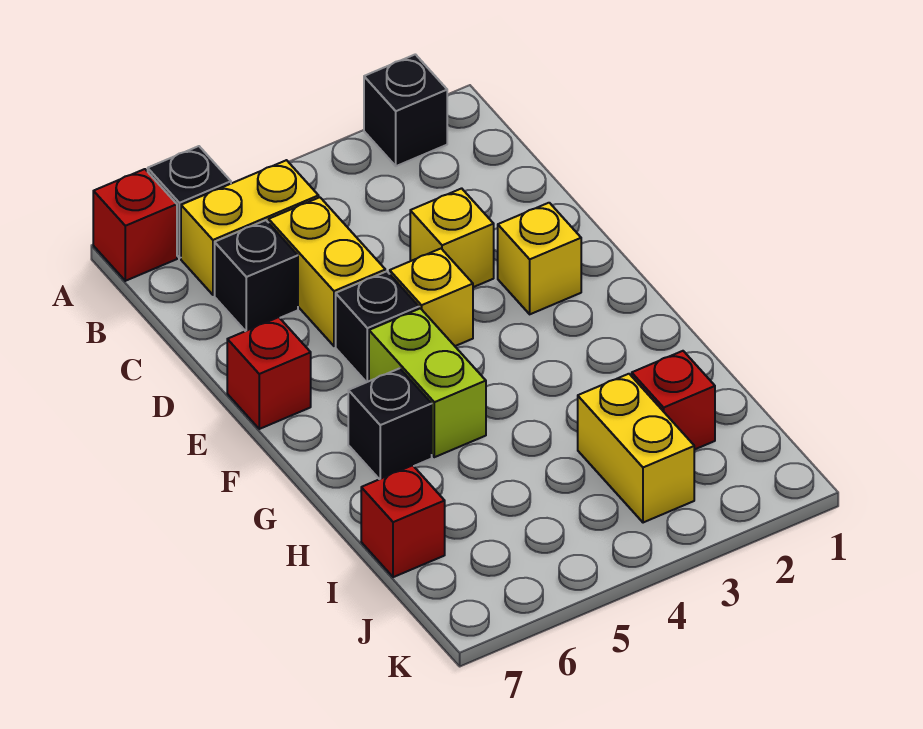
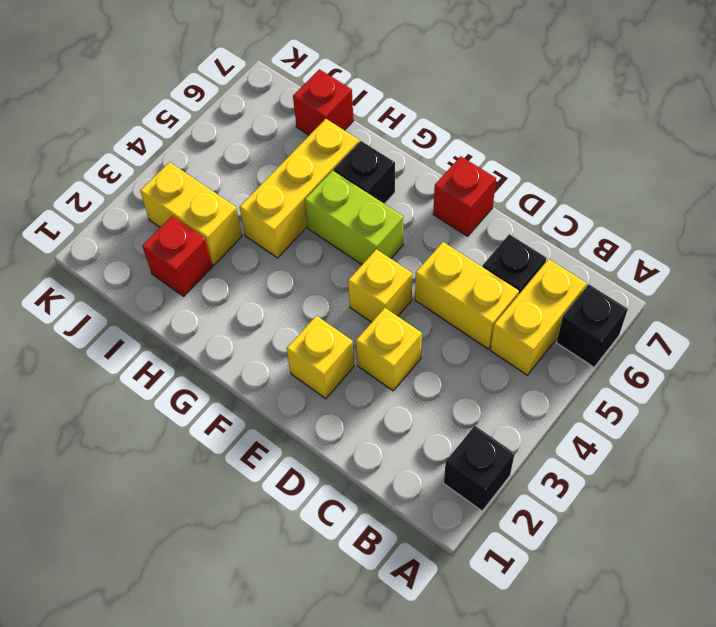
red 1x1 brick [93,169,177,281] -> none
black 1x1 brick [336,271,419,382] -> none
none -> yellow 1x3 brick [240,119,359,258]

